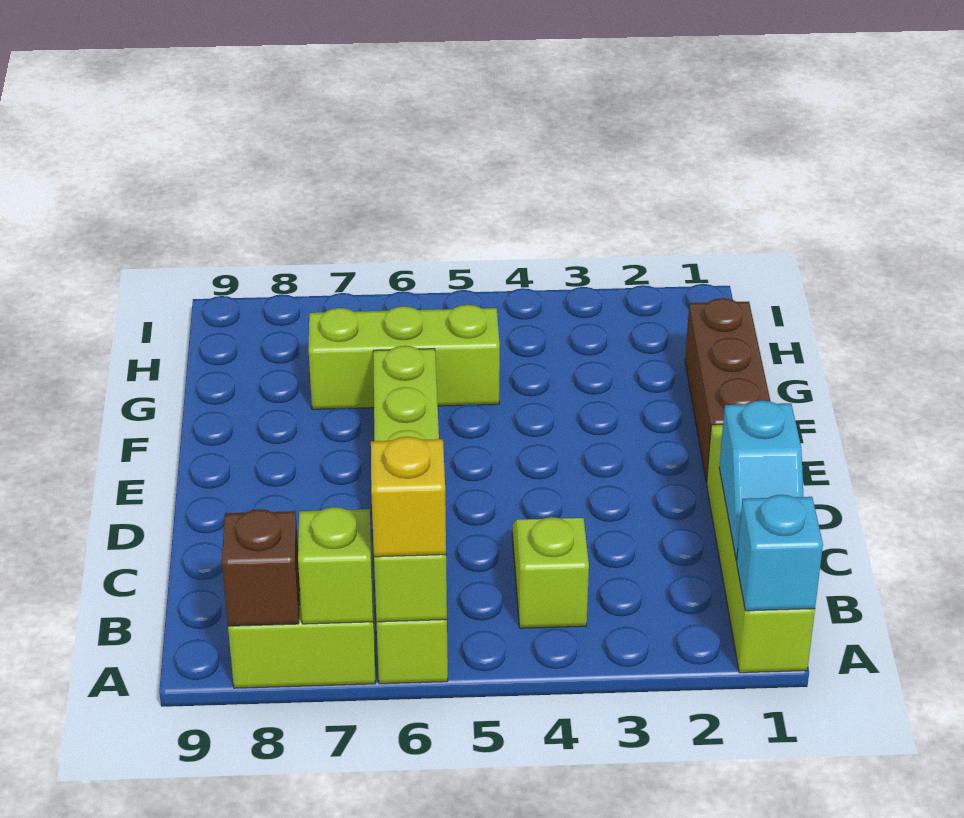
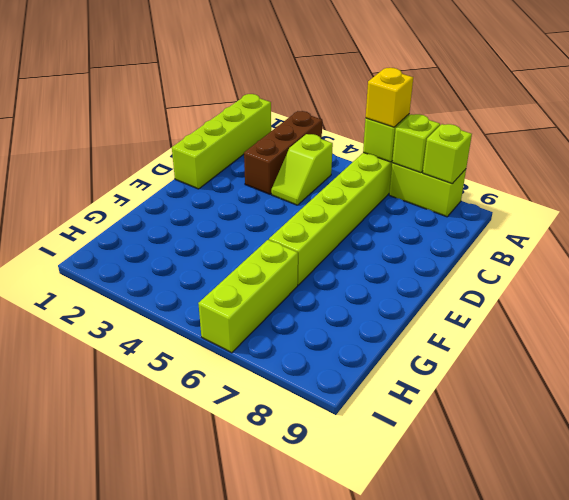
cyan 1x1 brick [737,495,823,611] -> none
brown 1x1 brick [222,509,300,626] -> lime 1x1 brick [423,124,472,184]
cyan 1x2 slope [719,400,804,560] -> none
brown 1x3 brick [685,298,771,482] -> brown 1x3 brick moved to [244,111,322,194]
lime 1x3 brick [309,305,500,409] -> lime 1x3 brick turned to [198,240,298,353]

